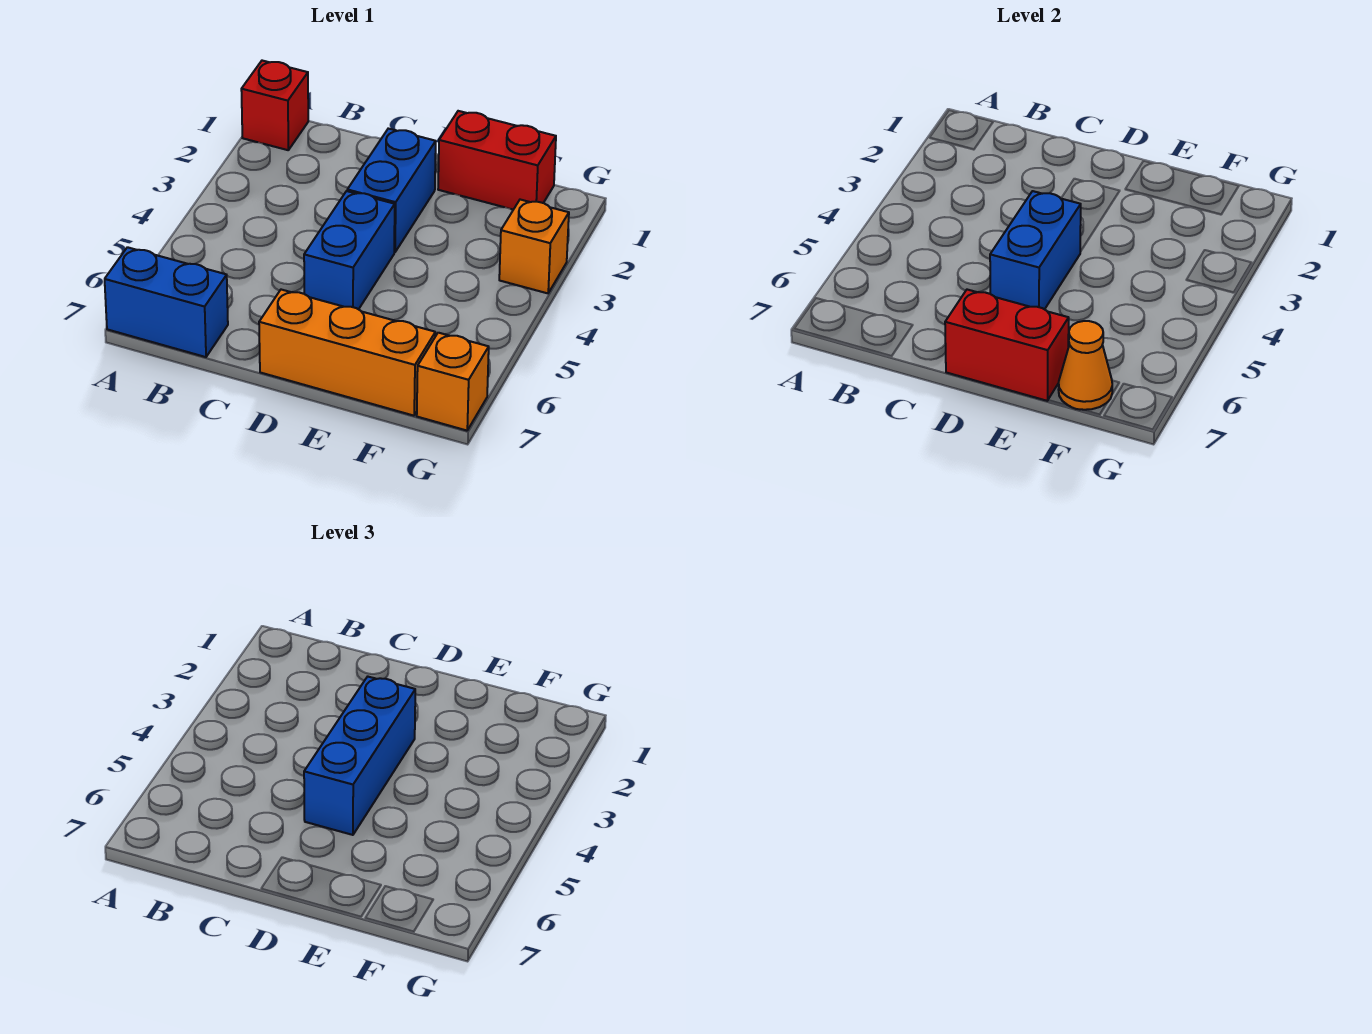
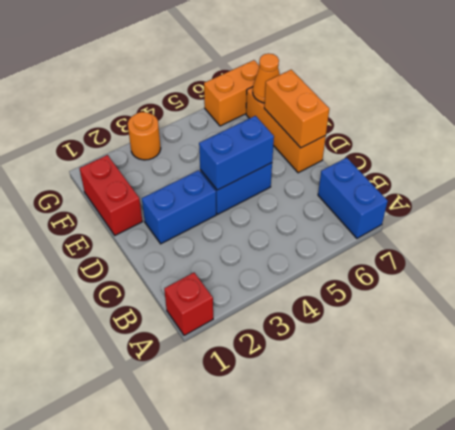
blue 1x3 brick [304,677,415,835] -> none
red 1x2 brick [945,290,1069,401] -> orange 1x2 brick [264,70,329,148]
orange 1x1 brick [499,200,569,293] -> orange 1x1 round brick [128,112,161,160]
orange 1x1 brick [417,333,489,431] -> orange 1x2 brick [204,60,260,126]

